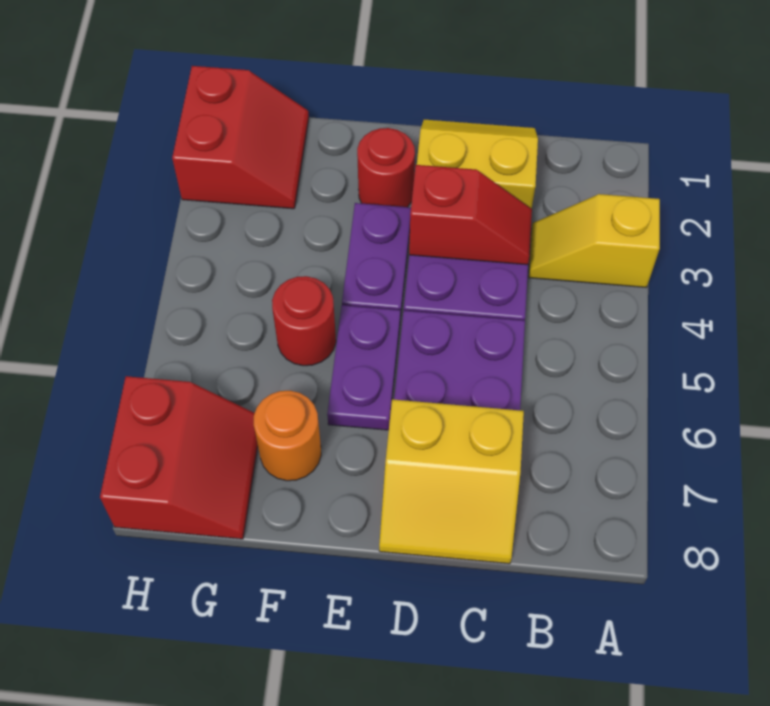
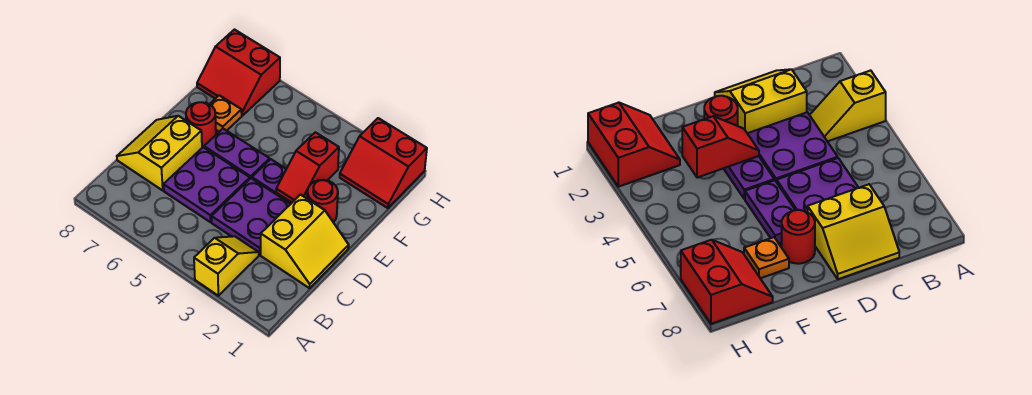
red 1x2 slope [409,165,532,265] -> red 1x2 slope moved to [276,132,339,203]
red 1x1 round brick [272,276,336,366] -> red 1x1 round brick moved to [186,102,216,148]
orange 1x1 round brick [254,391,321,481] -> orange 1x1 plate [210,95,242,132]

